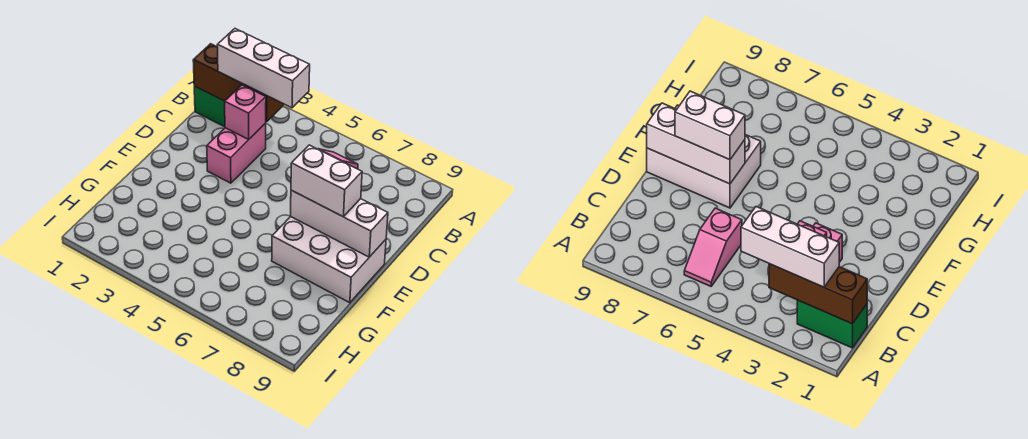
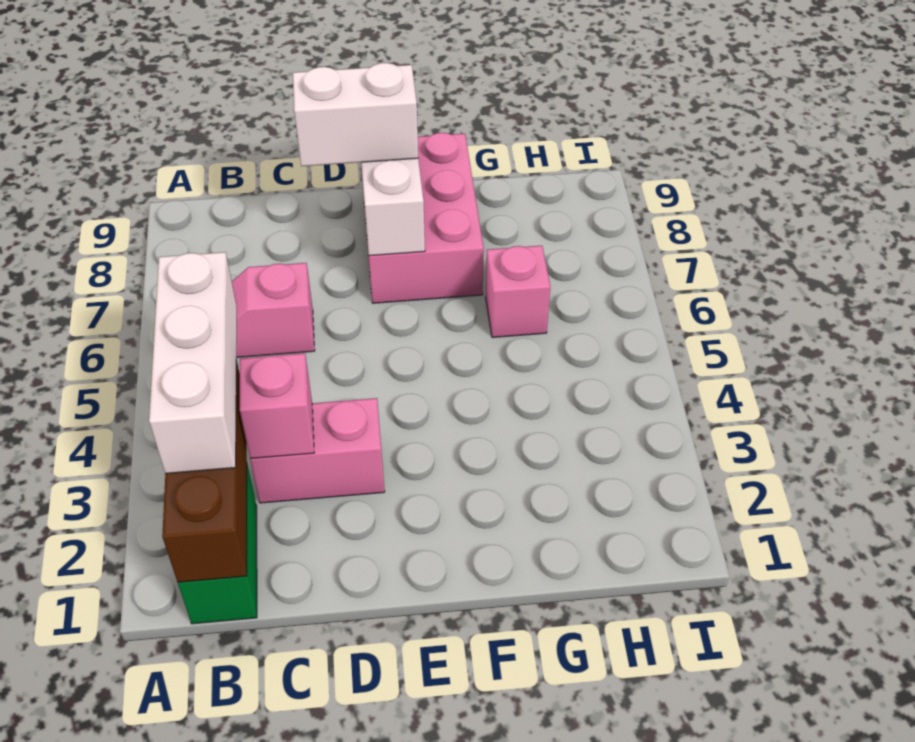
white 2x3 brick [272,217,386,303] -> pink 2x3 brick [361,133,484,303]
white 1x2 brick [291,145,362,217] -> white 1x2 brick turned to [293,63,418,166]
none -> pink 1x1 brick [486,246,550,337]

